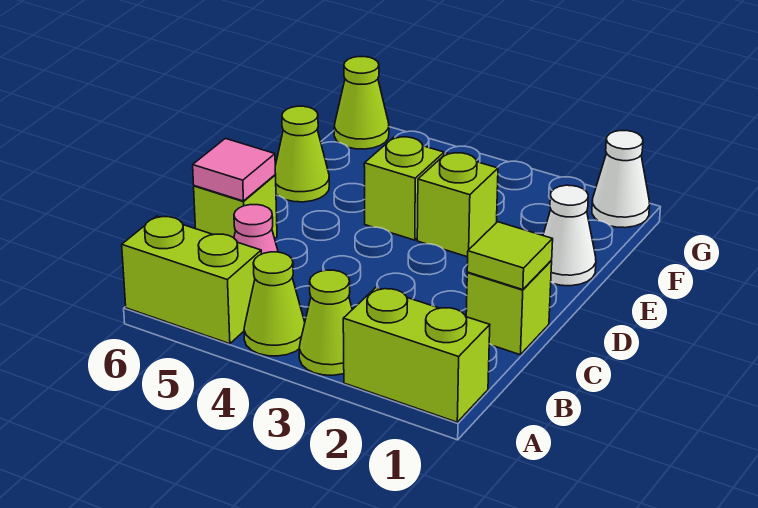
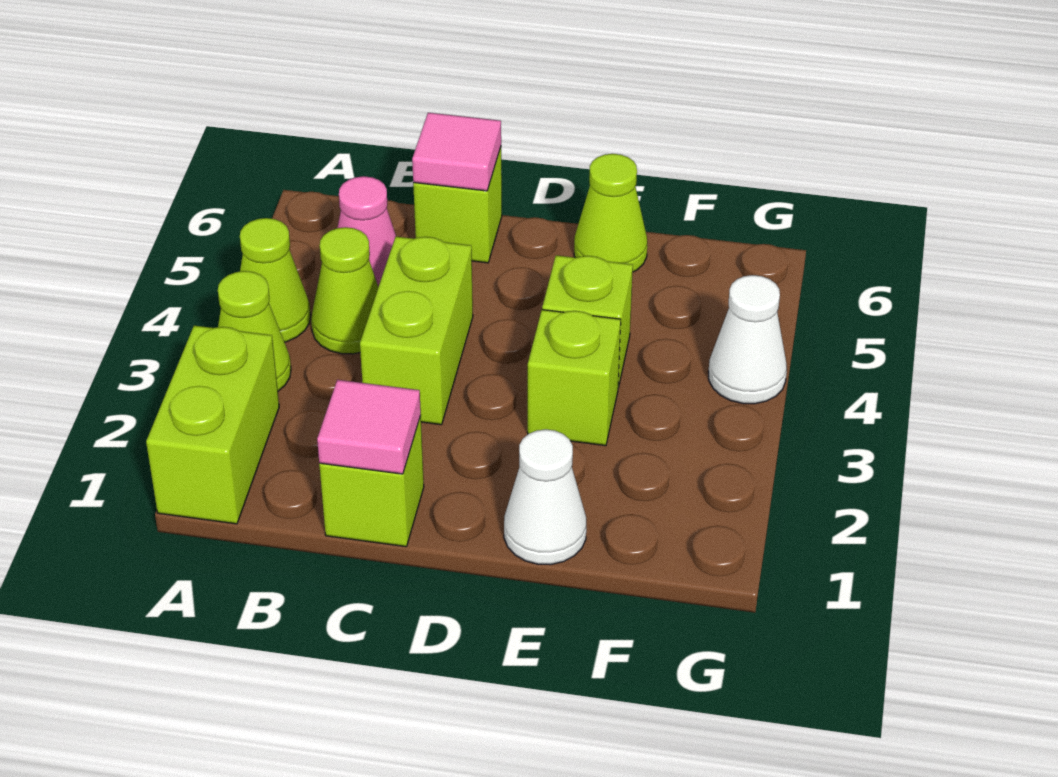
lime 1x2 brick [122,216,261,344] -> lime 1x2 brick moved to [360,237,473,425]
lime 1x1 tile [467,222,553,290] -> pink 1x1 tile [317,380,421,474]
white 1x1 cone [592,131,650,228] -> white 1x1 cone moved to [708,275,787,404]
lime 1x1 cone [334,57,389,149] -> lime 1x1 cone moved to [311,227,378,354]

